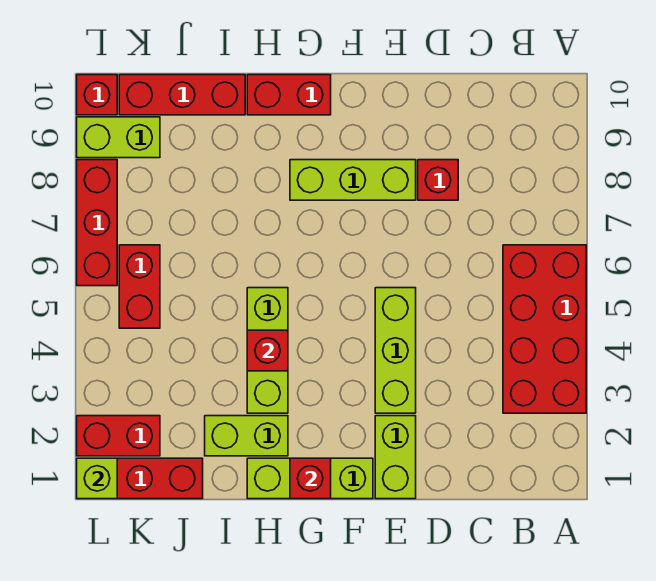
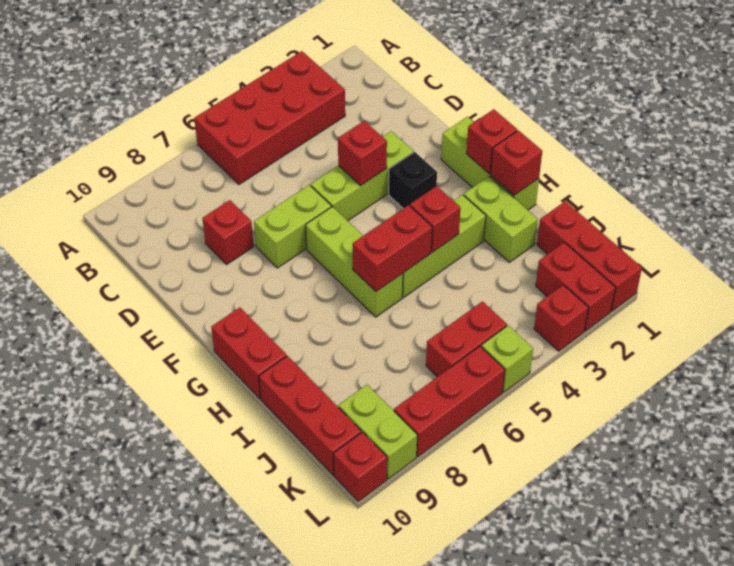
lime 1x2 brick [375,416,416,499] -> lime 1x2 brick moved to [254,185,331,268]
none -> red 1x1 brick [338,121,387,186]
lime 1x3 brick [290,160,416,200] -> lime 1x3 brick moved to [306,207,403,317]
none -> black 1x1 brick [389,152,437,208]
none -> red 1x1 brick [491,130,542,195]
none -> red 1x2 brick [353,205,432,291]
lime 1x1 brick [77,458,117,499] -> lime 1x1 brick moved to [481,325,533,392]
none -> red 1x1 brick [534,285,588,351]

